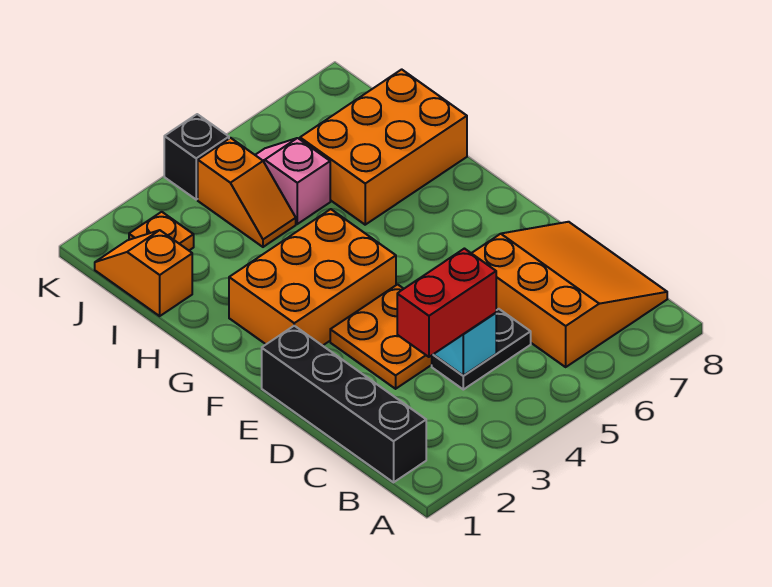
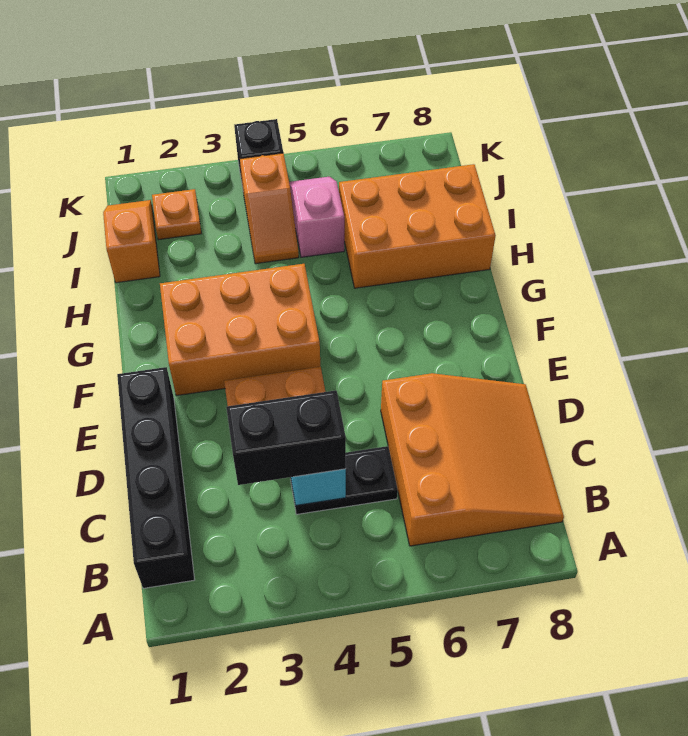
red 1x2 brick [397,249,496,357] -> black 1x2 brick [226,390,346,485]

